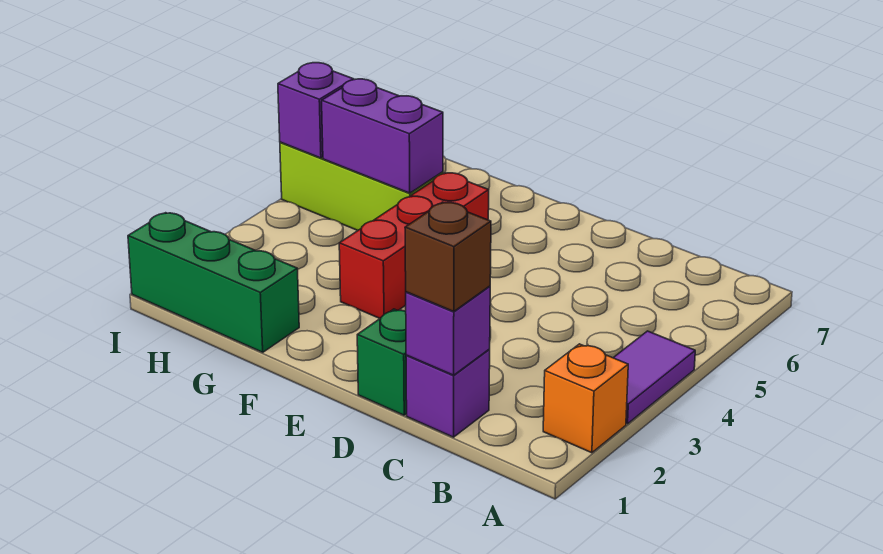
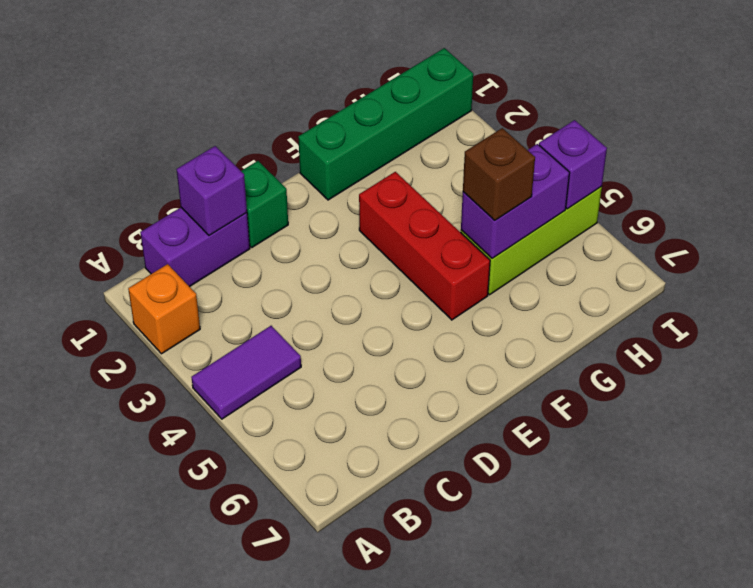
purple 1x2 tile [613,331,695,424] -> purple 1x2 tile turned to [191,326,301,419]
purple 1x1 brick [406,350,490,437] -> purple 1x2 brick [140,208,250,287]
brown 1x1 brick [405,202,491,312] -> brown 1x1 brick moved to [463,128,535,220]
green 1x3 brick [128,213,299,352] -> green 1x4 brick [298,48,473,200]

